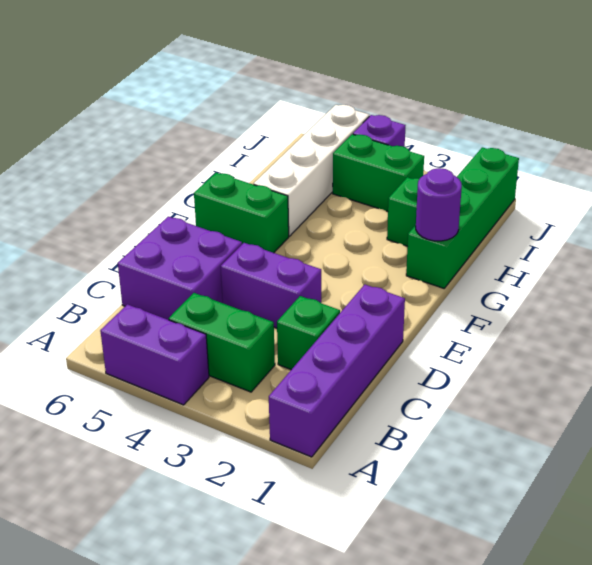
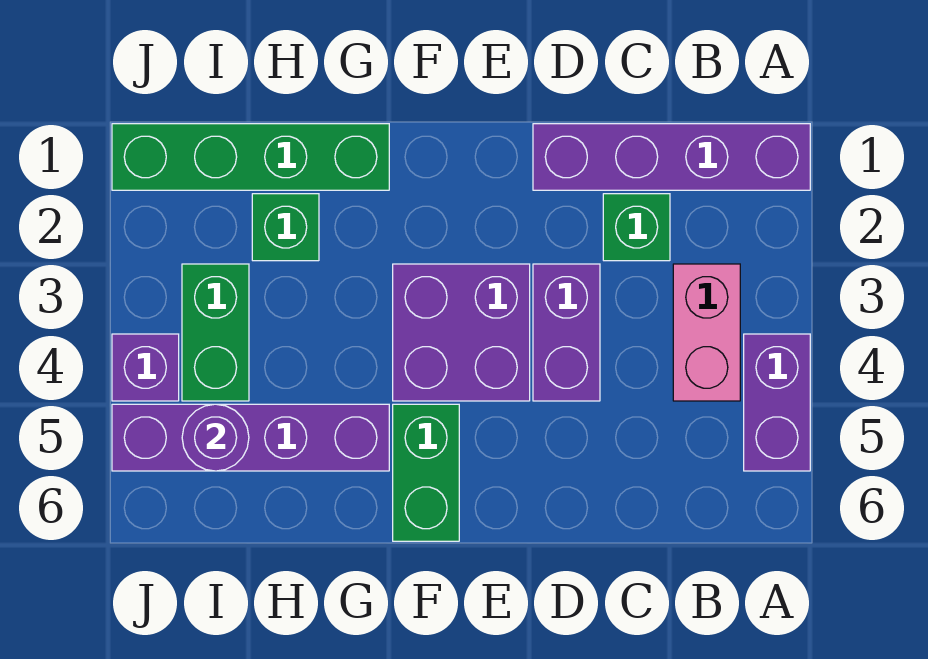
green 1x2 brick [169,293,275,392] -> pink 1x2 brick [673,264,740,401]
purple 2x2 brick [118,217,242,320] -> purple 2x2 brick moved to [393,264,530,401]
purple 1x1 round brick [416,168,462,241] -> purple 1x1 round brick moved to [182,404,249,471]
white 1x4 brick [254,105,369,236] -> purple 1x4 brick [112,404,389,471]

